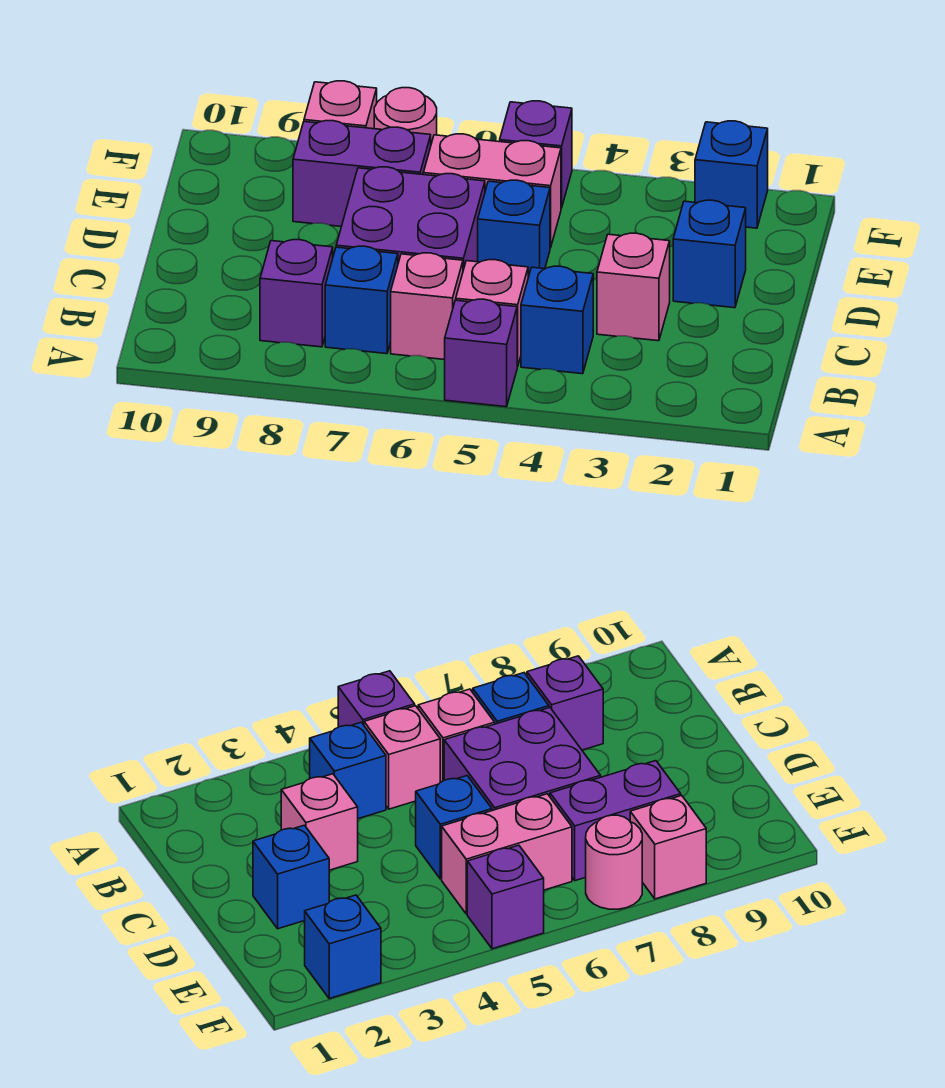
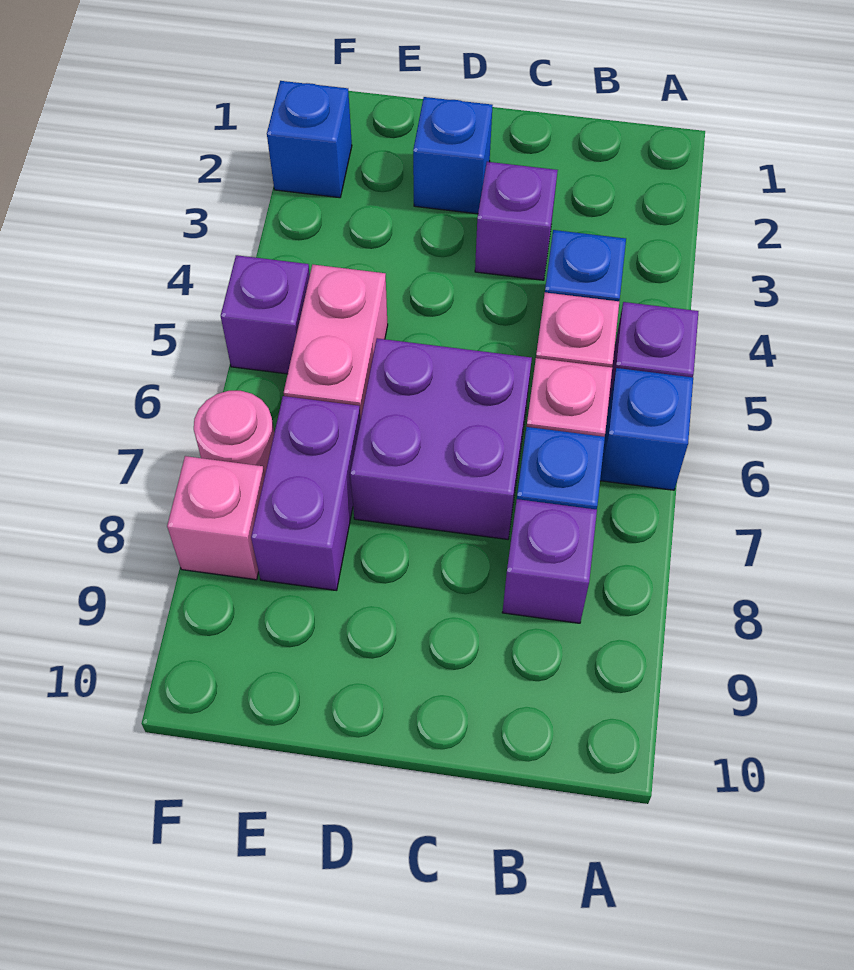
pink 1x1 brick [597,233,670,341] -> purple 1x1 brick [475,162,558,280]
blue 1x1 brick [478,180,550,277] -> blue 1x1 brick moved to [600,368,693,490]

